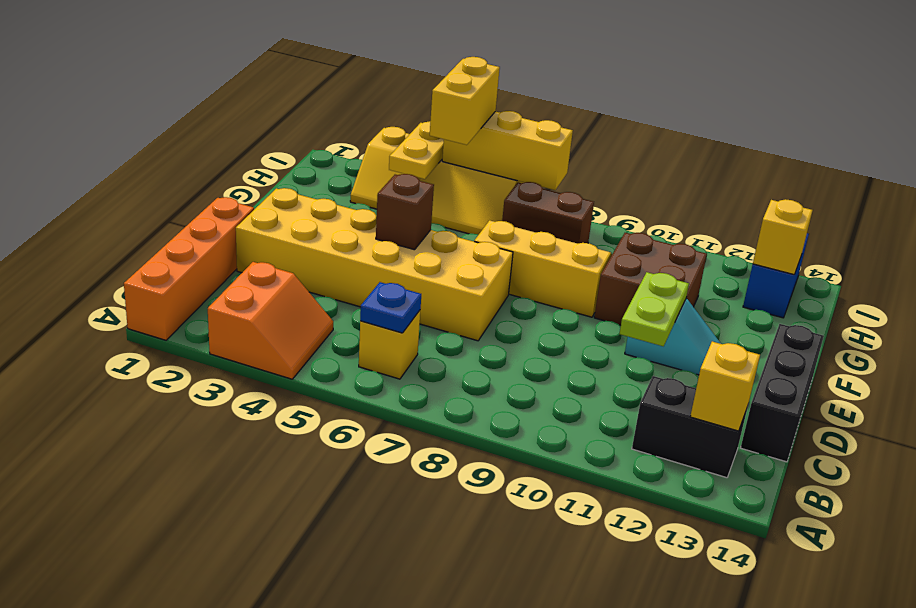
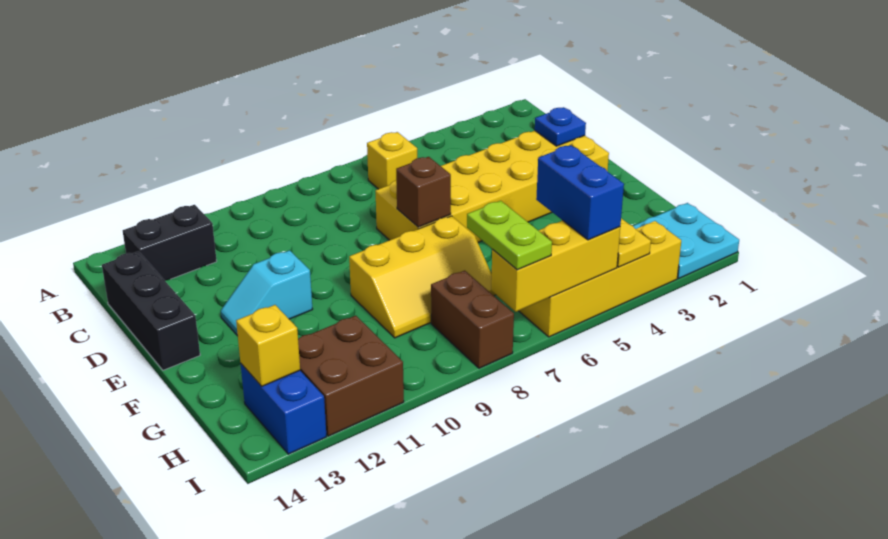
orange 1x4 brick [124,197,254,340] -> none
orange 2x2 slope [208,262,333,379] -> none
blue 1x1 plate [360,282,421,333] -> blue 1x1 plate moved to [535,107,586,146]
yellow 1x1 brick [690,341,760,431] -> none
lime 1x2 plate [619,272,689,346] -> lime 1x2 plate moved to [467,201,552,270]
brown 1x1 brick [376,174,434,250] -> brown 1x1 brick moved to [396,157,451,227]
brown 2x2 brick [594,233,707,325] -> brown 2x2 brick moved to [298,316,404,436]
none -> cyan 2x2 plate [633,203,739,278]
yellow 1x2 brick [430,57,500,145] -> blue 1x2 brick [536,145,624,240]
brown 1x2 brick [502,182,594,244] -> brown 1x2 brick turned to [431,270,514,368]

